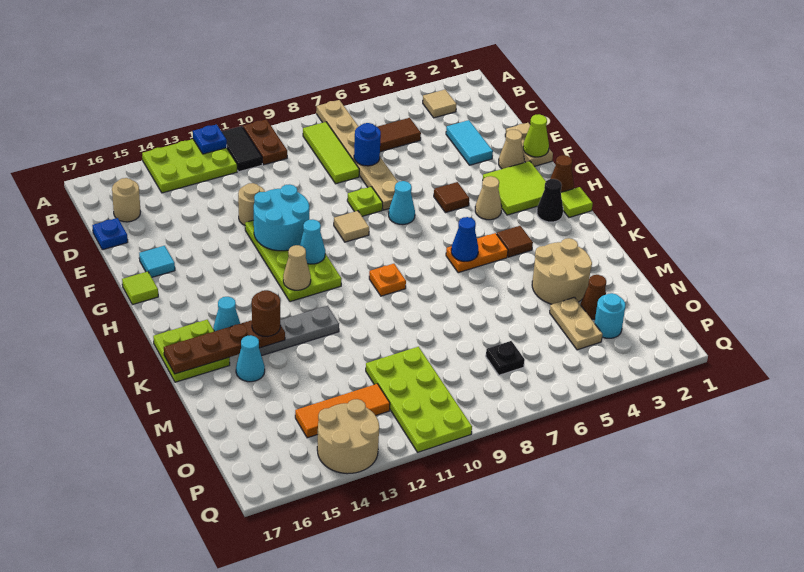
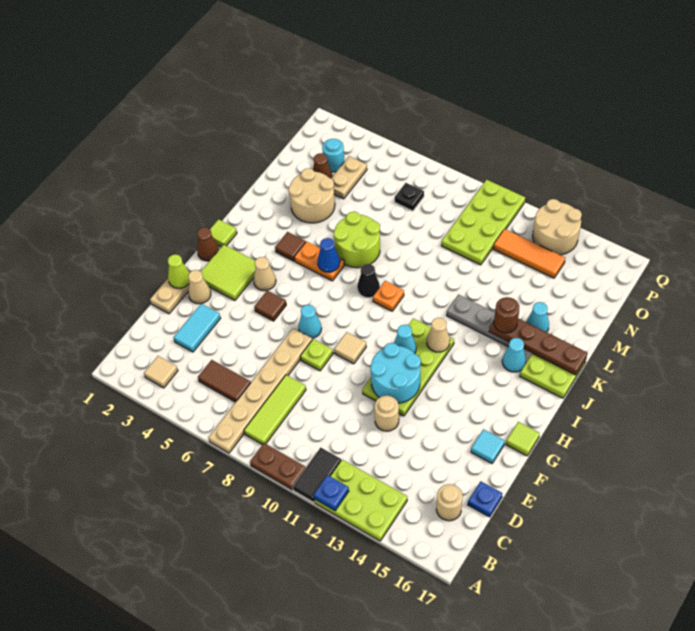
brown 1x2 plate [243,119,287,165] -> brown 1x2 plate turned to [250,443,305,490]
blue 1x1 round brick [354,123,381,166] -> none
black 1x1 cone [537,179,563,222] -> black 1x1 cone moved to [357,264,380,298]
none -> lime 2x2 round brick [334,212,380,268]

